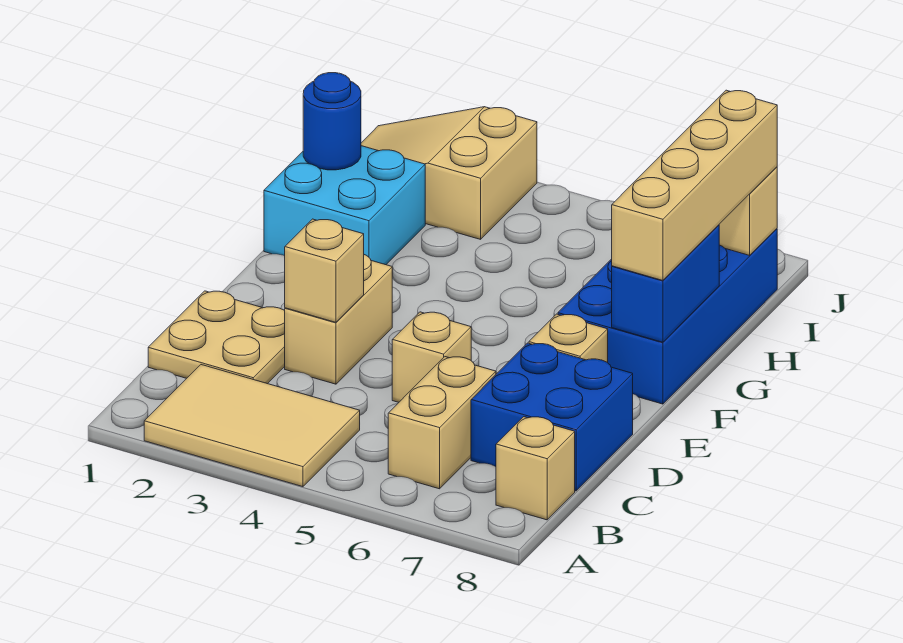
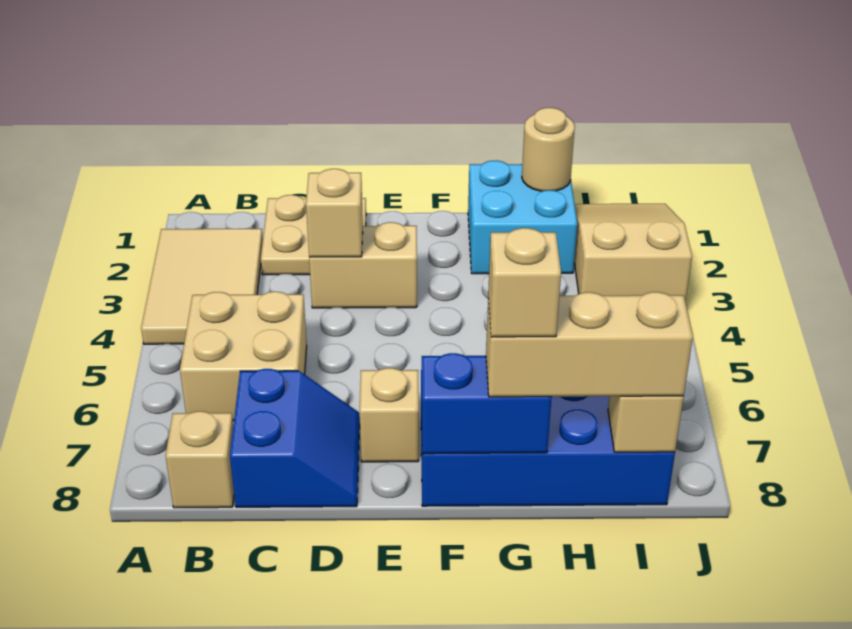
tan 1x2 brick [388,357,496,489] -> tan 2x2 brick [180,292,307,421]
blue 2x2 brick [471,343,633,491] -> blue 2x2 slope [230,369,360,507]
tan 1x1 brick [392,312,471,402] -> tan 1x1 brick moved to [488,228,561,337]
tan 1x4 brick [612,90,777,281] -> tan 1x3 brick [486,292,693,397]
blue 1x1 round brick [303,73,361,170] -> tan 1x1 round brick [522,108,575,191]

